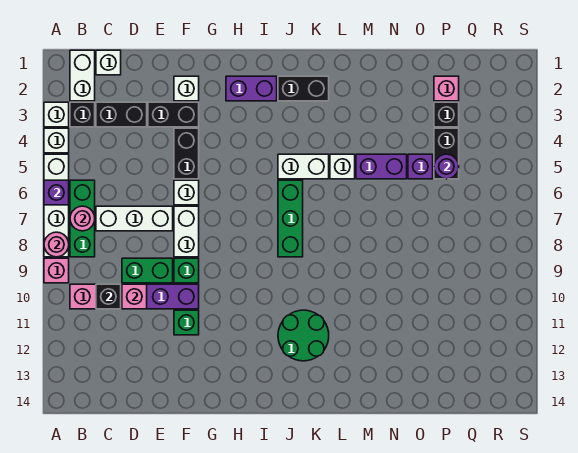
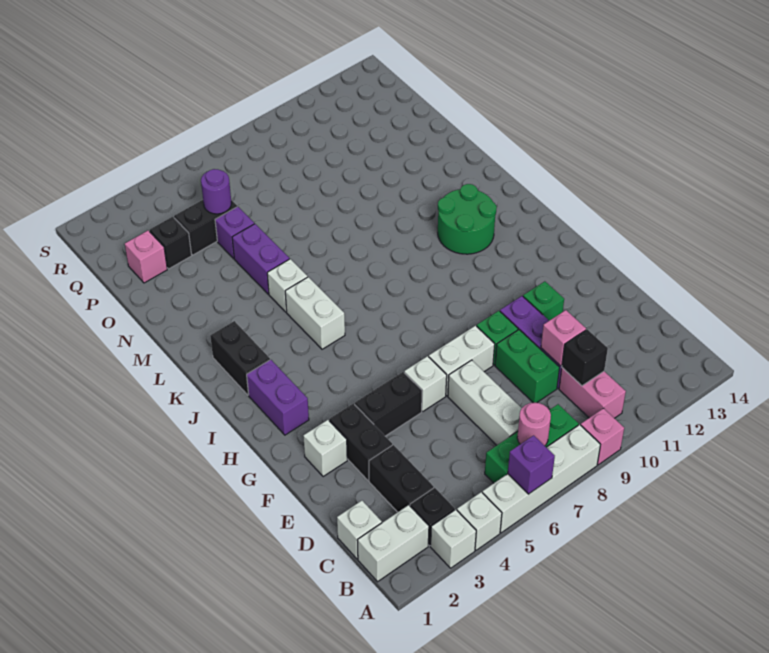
pink 1x1 round brick [44,232,69,257] -> none
green 1x3 brick [278,180,303,257] -> none

